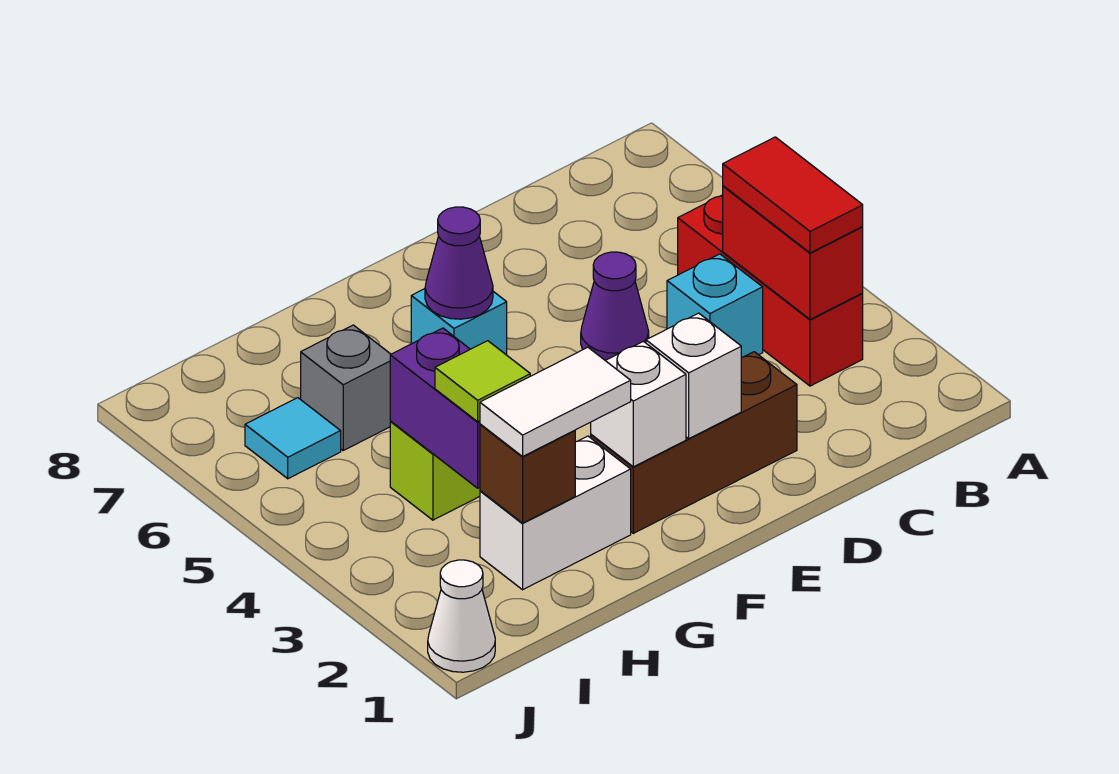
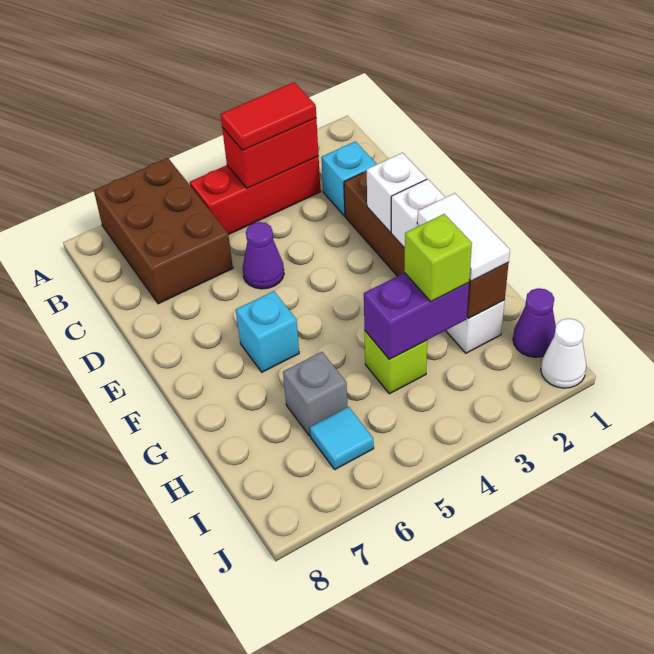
none -> brown 2x3 brick [94,158,233,304]
cyan 1x1 brick [667,254,763,357] -> cyan 1x1 brick moved to [321,141,377,216]
purple 1x1 cone [425,207,493,319] -> purple 1x1 cone moved to [513,288,556,357]
lime 1x1 tile [435,341,530,422] -> lime 1x1 brick [404,214,472,302]

